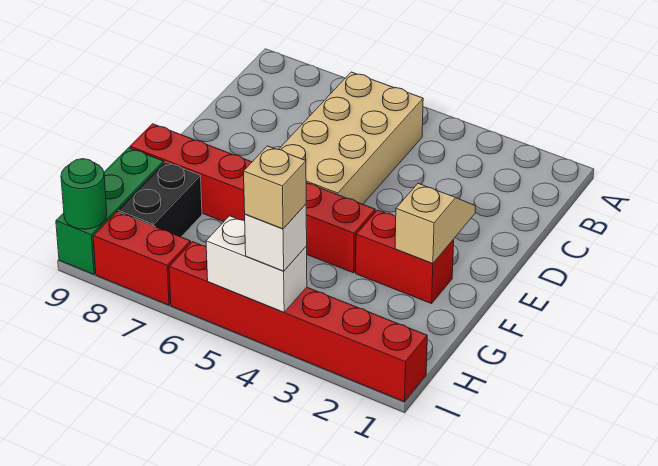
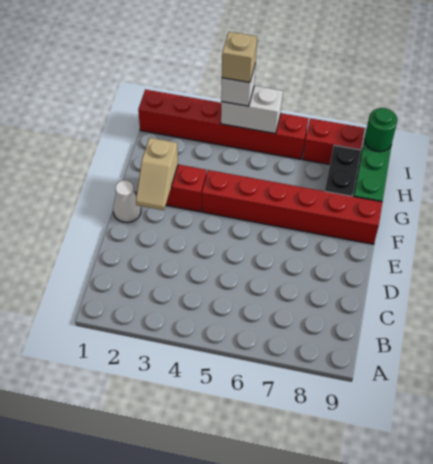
tan 2x4 brick [279,72,423,204] -> none
none -> white 1x1 cone [113,180,141,223]

